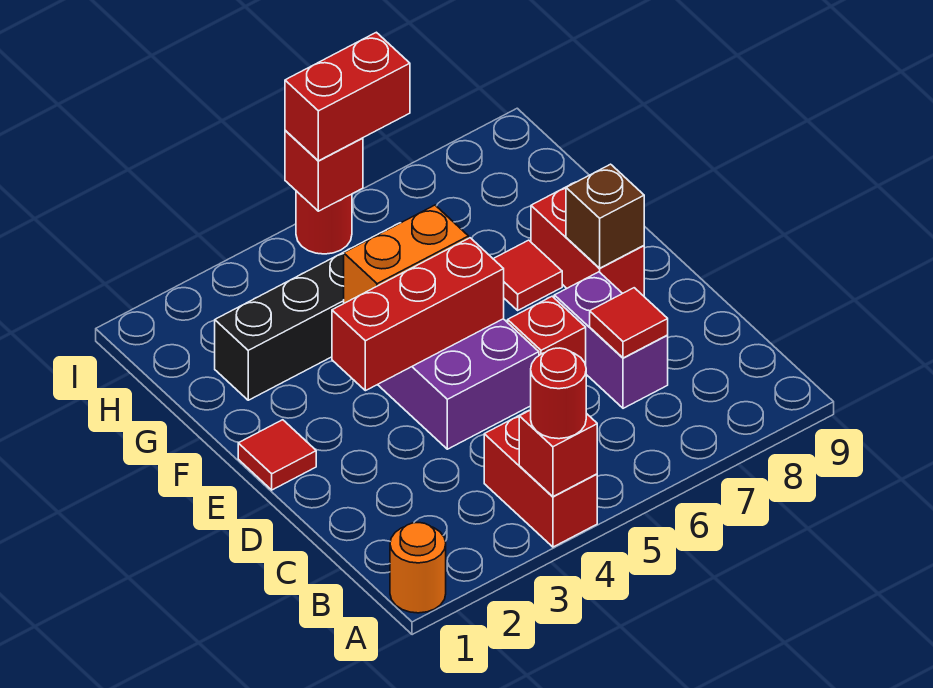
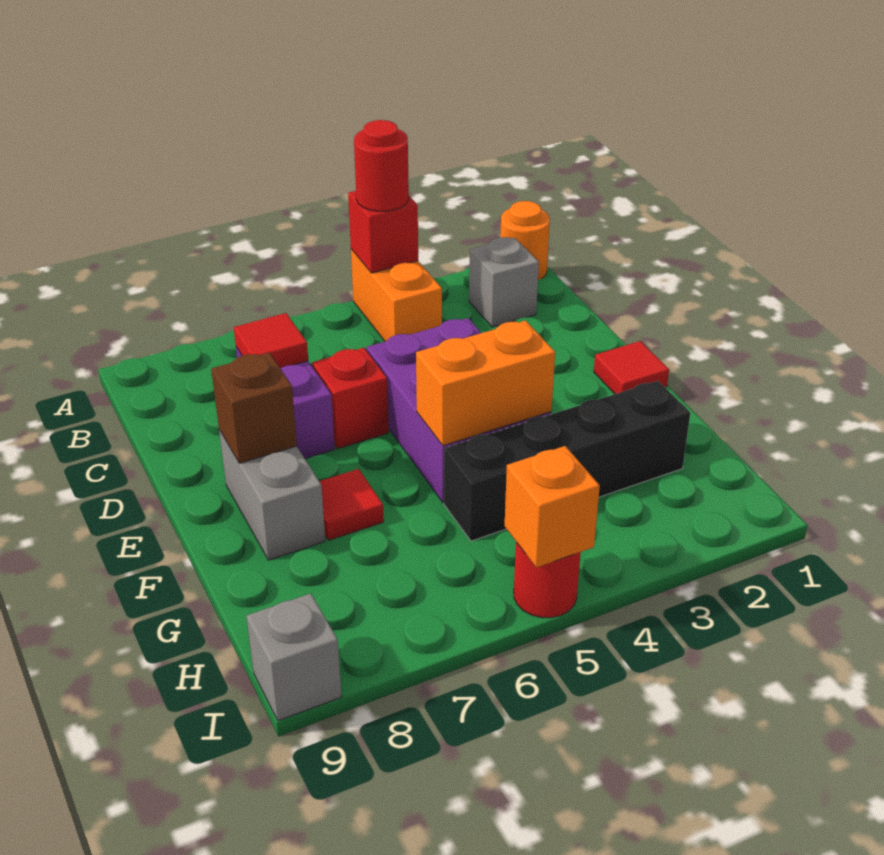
red 1x2 brick [484,411,597,547] -> orange 1x2 brick [351,249,442,341]
none -> grey 1x1 brick [469,237,539,327]
red 1x3 brick [332,238,504,391] -> none
red 1x2 brick [531,183,644,296] -> grey 1x2 brick [219,430,325,560]
red 1x1 brick [285,130,363,211] -> orange 1x1 brick [505,446,600,568]
red 1x2 brick [285,32,410,161] -> none
none -> grey 1x1 brick [246,594,342,721]

